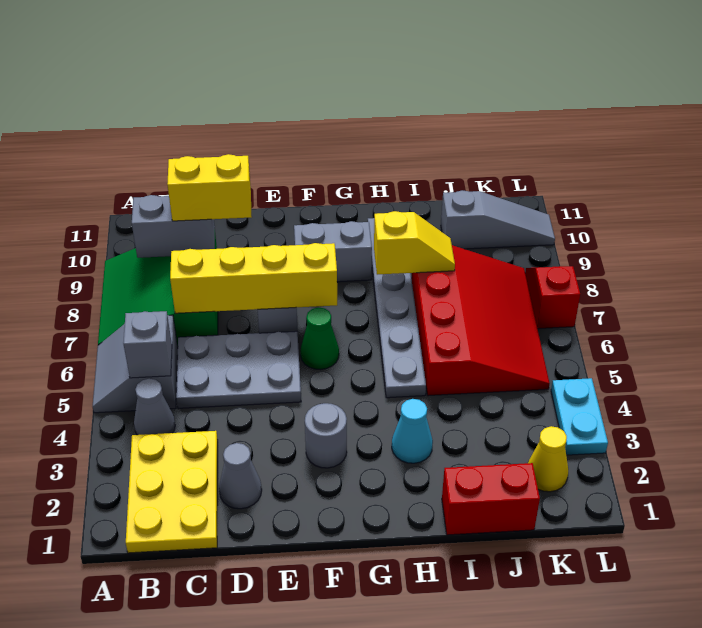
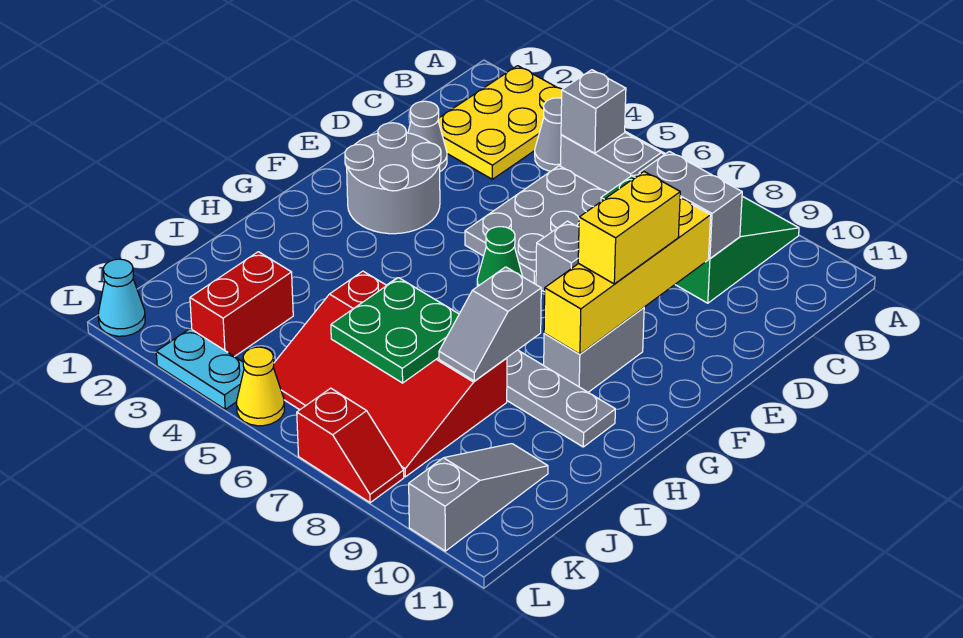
yellow 2x3 plate [126,431,218,553] -> yellow 2x3 plate turned to [438,66,562,179]
grey 1x2 brick [132,195,215,258] -> grey 1x2 brick turned to [639,151,742,259]
yellow 1x4 brick [170,243,337,313] -> yellow 1x4 brick moved to [544,198,711,354]
yellow 1x2 brick [167,154,251,221] -> yellow 1x2 brick moved to [578,172,680,284]
grey 1x1 round brick [305,403,347,468] -> grey 2x2 round brick [345,123,441,234]
cyan 1x1 cone [392,399,433,463] -> cyan 1x1 cone moved to [98,259,145,336]
yellow 1x2 slope [374,211,455,275] -> grey 1x2 slope [439,267,541,381]
red 1x2 brick [442,463,540,535] -> red 1x2 brick moved to [190,252,293,357]
none -> green 2x2 plate [331,278,459,383]
grey 1x3 slope [441,190,555,249] -> grey 1x3 slope turned to [409,444,548,551]
yellow 1x1 cone [528,426,568,492] -> yellow 1x1 cone moved to [237,347,284,426]

